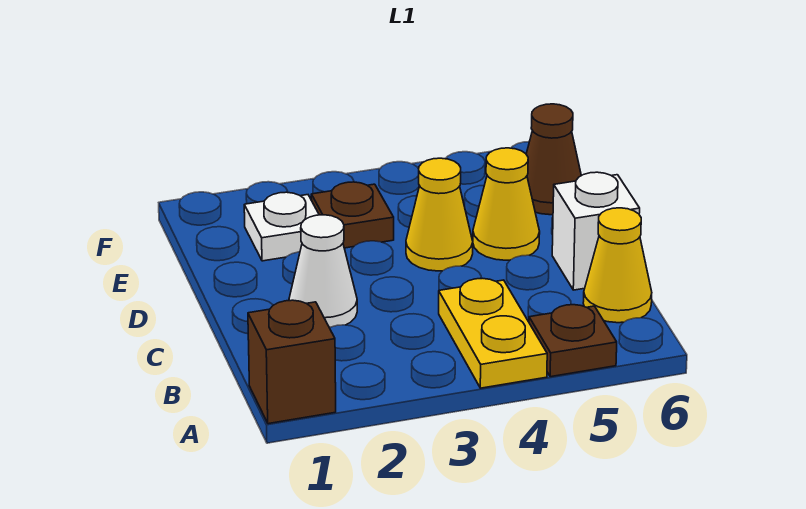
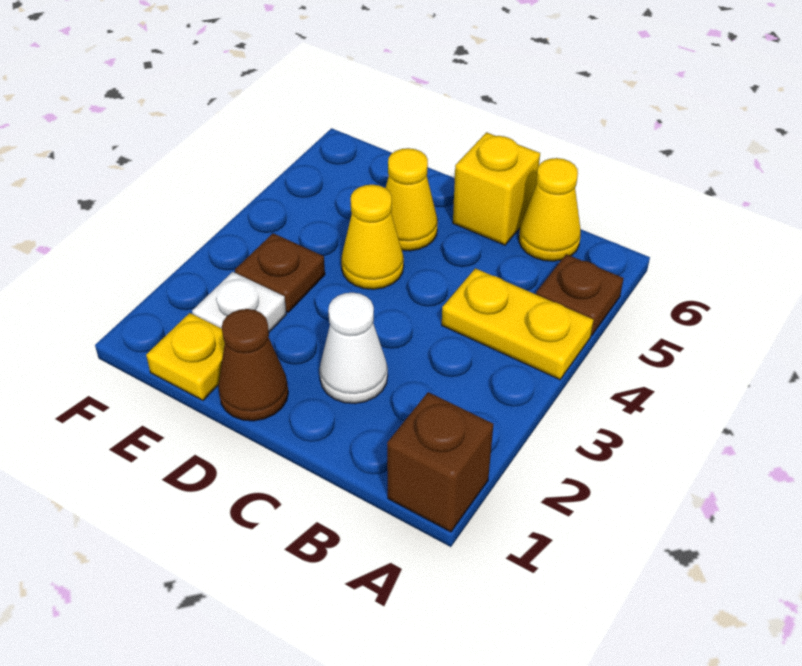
white 1x1 brick [552,172,640,290] -> yellow 1x1 brick [453,132,540,245]
none -> yellow 1x1 plate [146,313,225,400]
brown 1x1 cone [526,104,581,215] -> brown 1x1 cone moved to [218,309,288,421]

